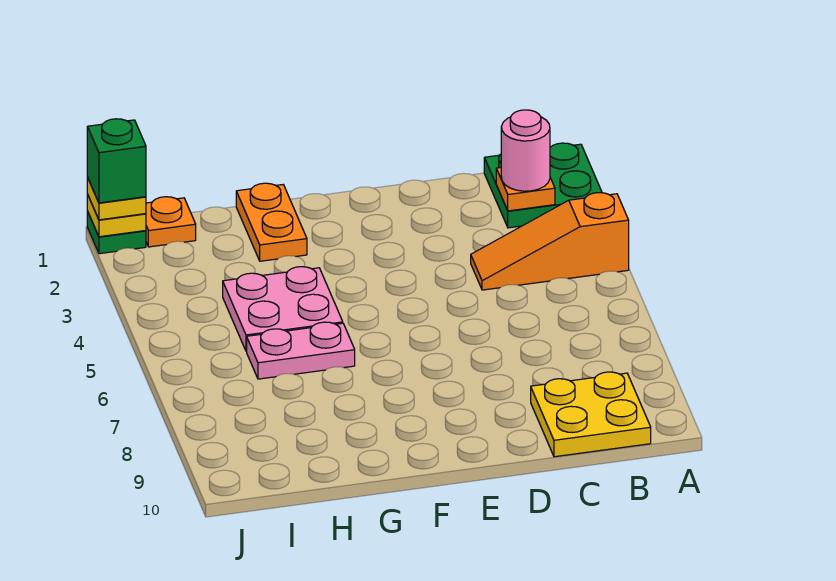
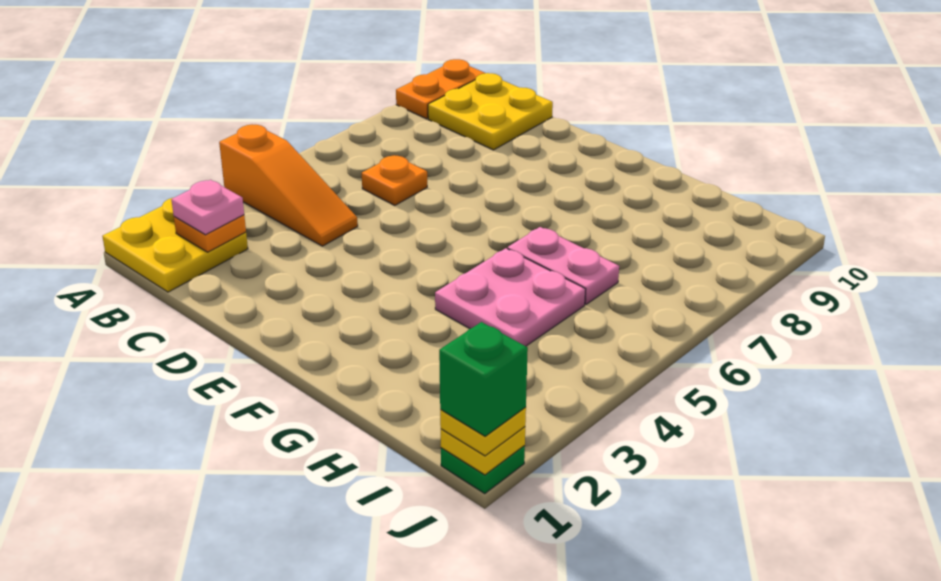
green 2x2 plate [484,143,602,228] -> yellow 2x2 plate [102,198,248,292]
pink 1x1 round brick [501,110,550,191] -> pink 1x1 plate [171,180,244,235]
orange 1x2 plate [236,183,307,261] -> orange 1x2 plate moved to [396,59,485,119]
orange 1x1 plate [146,197,196,247] -> orange 1x1 plate moved to [362,155,427,205]

